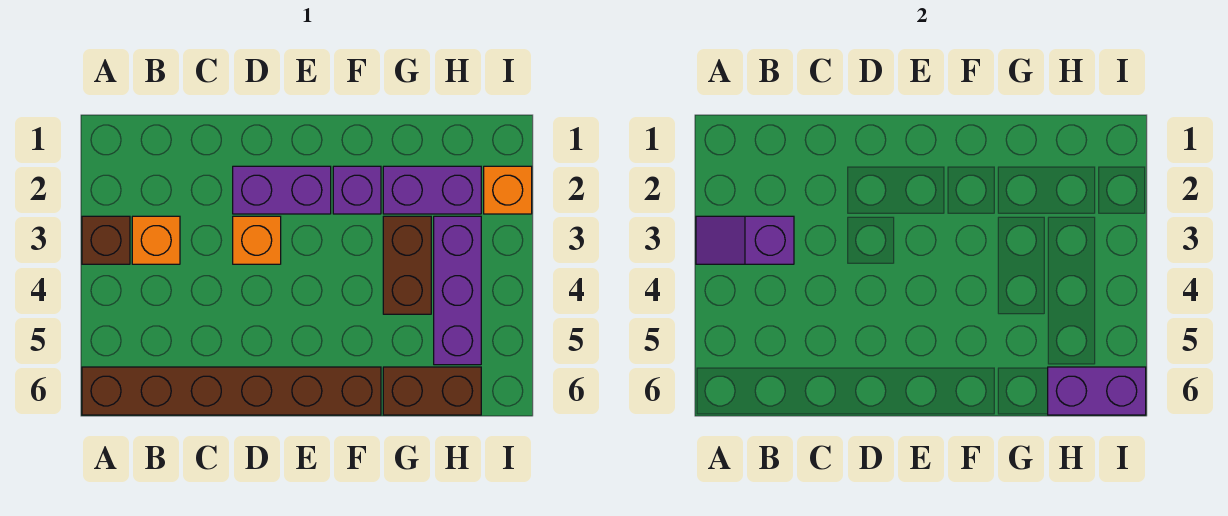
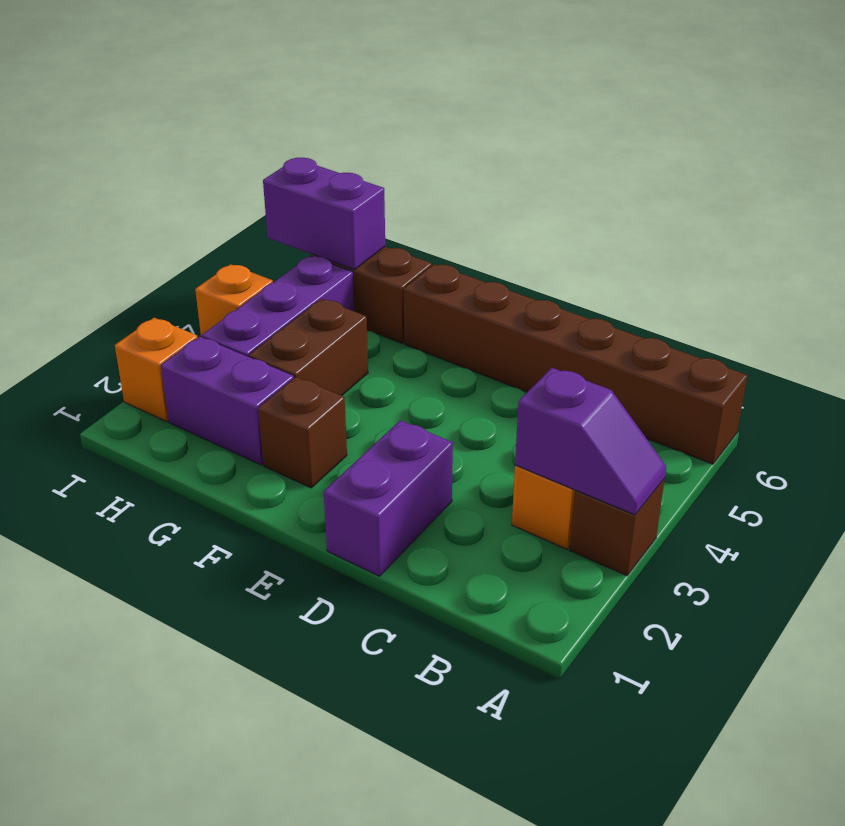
purple 1x2 brick [233,166,331,214] -> purple 1x2 brick turned to [324,420,453,576]
orange 1x1 brick [233,216,281,264] -> orange 1x1 brick moved to [195,264,273,337]
purple 1x1 brick [333,166,381,214] -> brown 1x1 brick [258,377,347,488]

